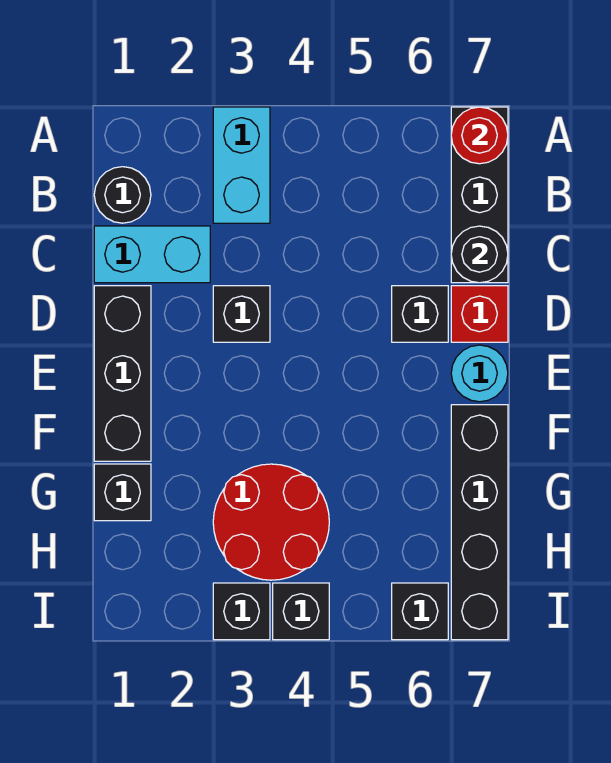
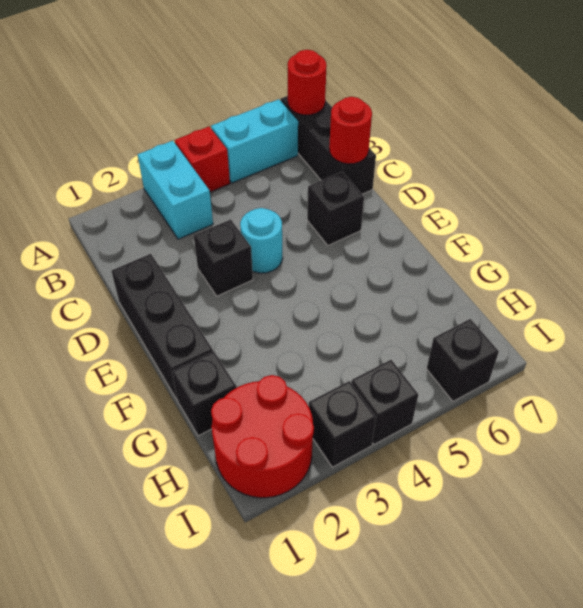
black 1x1 round brick [94,167,151,223] -> none
cyan 1x2 brick [94,226,210,283] -> cyan 1x2 brick moved to [211,99,298,183]
black 1x1 round brick [451,226,508,283] -> red 1x1 round brick [329,97,372,164]
red 1x1 brick [451,286,508,342] -> red 1x1 brick moved to [175,127,230,192]
cyan 1x1 round brick [451,345,508,402] -> cyan 1x1 round brick moved to [240,208,283,273]
black 1x4 brick [451,405,508,640] -> none
red 2x2 round brick [213,464,329,580] -> red 2x2 round brick moved to [211,375,314,498]

